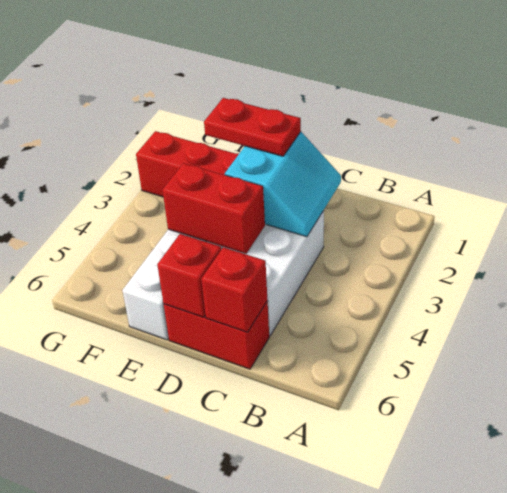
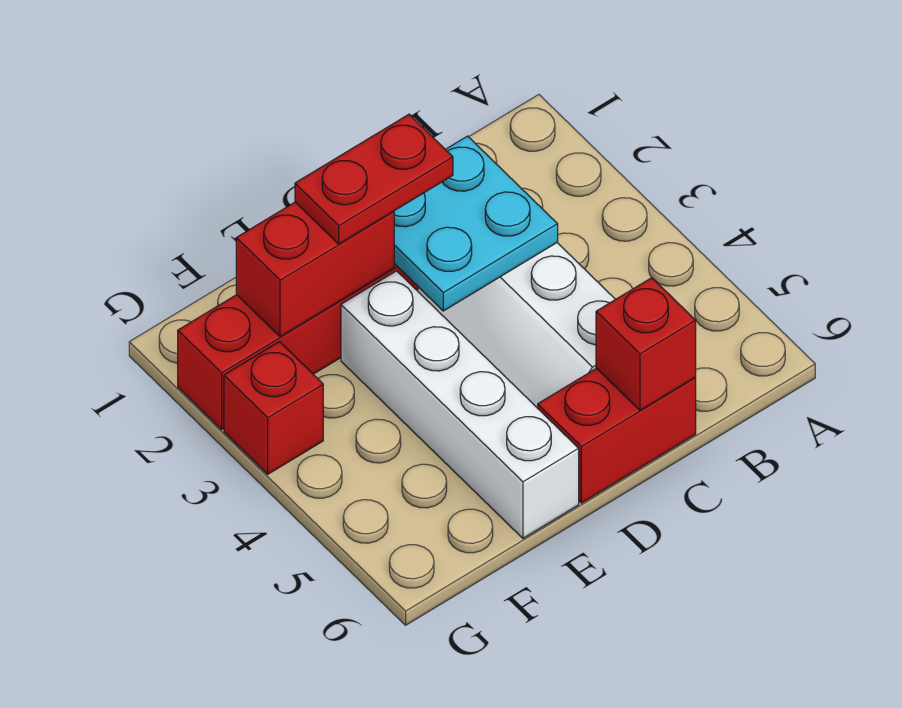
cyan 2x2 slope [225,132,341,237] -> cyan 2x2 plate [394,136,558,311]
red 1x2 brick [163,163,265,254] -> red 1x2 brick moved to [236,202,394,337]
red 1x1 brick [157,234,221,317] -> red 1x1 brick moved to [224,342,323,474]

